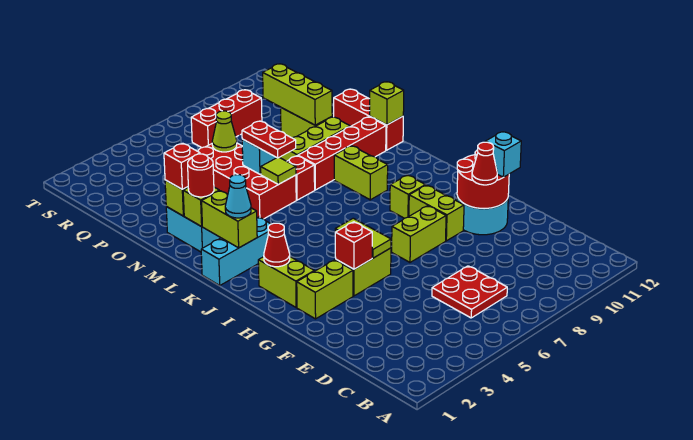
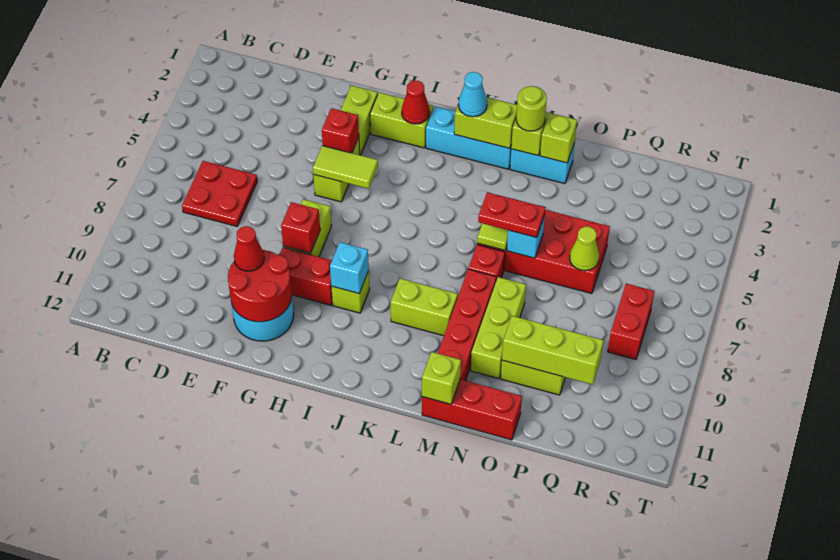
cyan 1x1 brick [485,132,521,177] -> cyan 1x1 brick moved to [330,242,369,293]
lime 1x2 brick [409,185,464,241] -> red 1x2 brick [279,247,332,305]
cyan 1x3 brick [201,217,270,285] -> cyan 1x3 brick turned to [426,106,512,169]
red 1x1 round brick [188,154,214,197] -> lime 1x1 round brick [516,86,547,131]
red 1x1 brick [164,143,200,189] -> red 1x1 brick moved to [281,202,320,253]
red 1x3 brick [191,90,262,148] -> red 1x2 brick [608,284,654,359]

